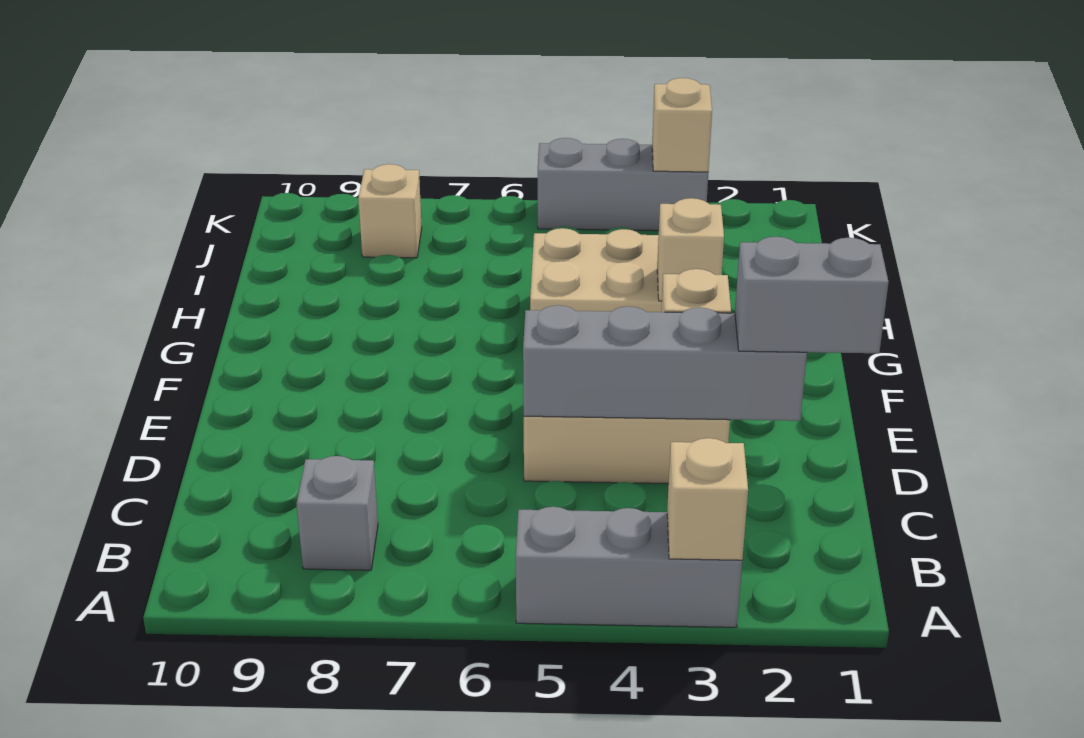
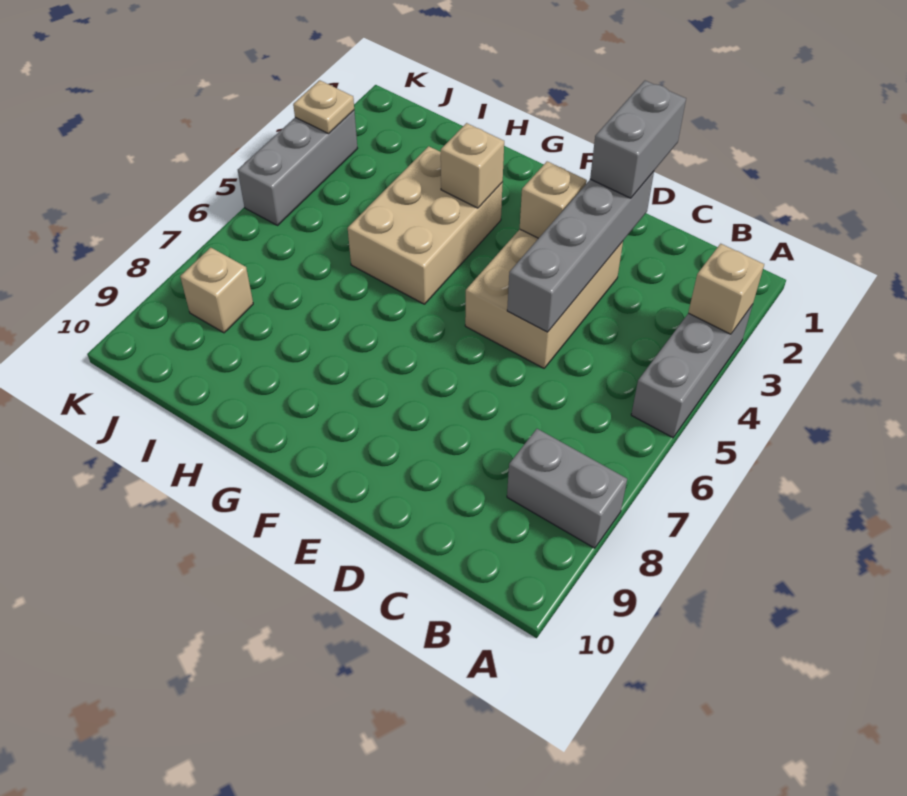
grey 1x1 brick [296,456,378,570] -> grey 1x2 brick [507,429,627,548]
tan 1x1 brick [652,78,712,172] -> tan 1x1 plate [293,80,354,134]

